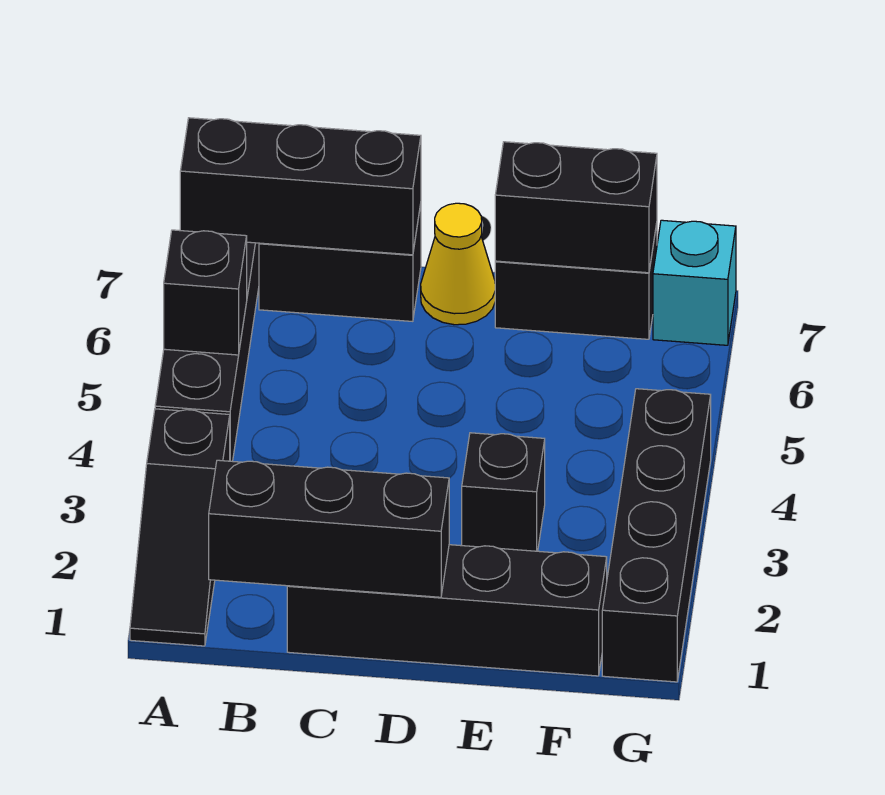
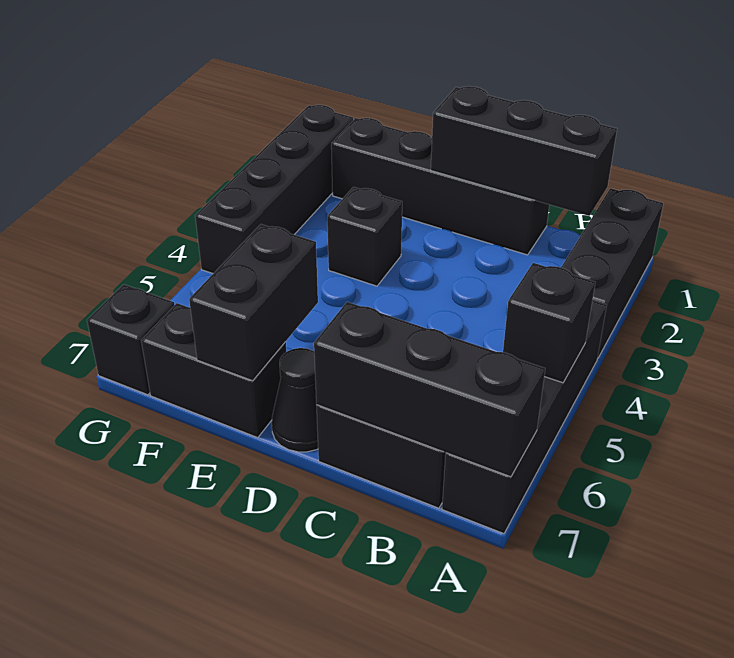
black 1x3 slope [130,409,230,646] -> black 1x3 brick [561,188,663,358]
yellow 1x1 cone [421,203,495,325] -> black 1x1 cone [272,348,318,452]
black 1x2 brick [495,142,657,273] -> black 1x2 brick turned to [189,224,318,381]
cyan 1x1 brick [653,220,736,345] -> black 1x1 brick [87,284,174,395]

